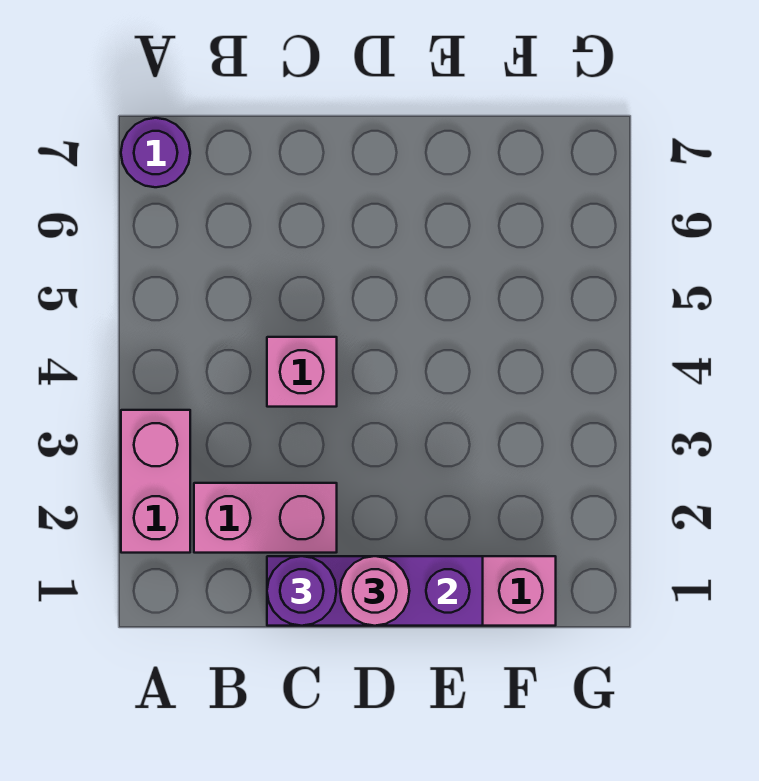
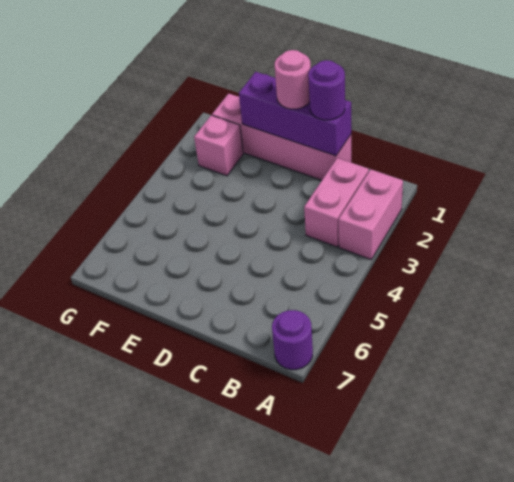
pink 1x2 brick [194,483,337,553] -> pink 1x2 brick turned to [304,158,369,247]
pink 1x1 brick [267,337,337,407] -> pink 1x1 brick moved to [194,115,243,176]

